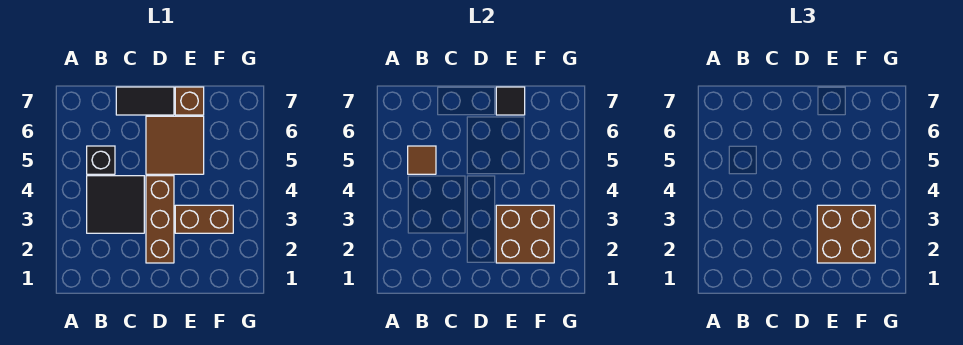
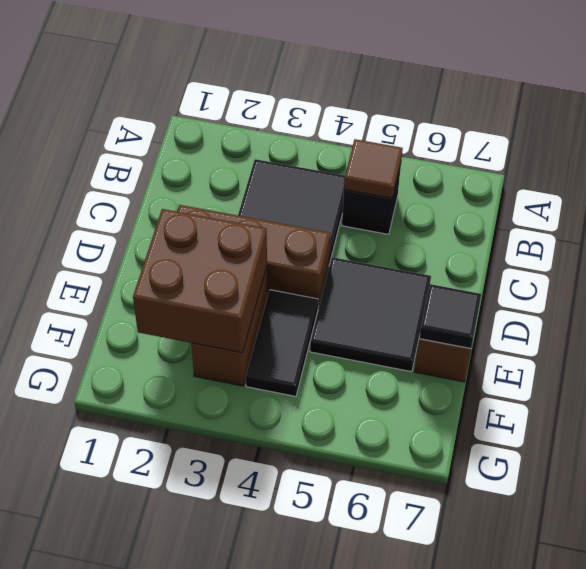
black 1x2 tile [116,87,174,115] -> black 1x2 tile moved to [246,290,318,396]
brown 2x2 tile [146,116,204,174] -> black 2x2 tile [310,257,431,372]
brown 2x2 brick [817,205,875,263] -> none

